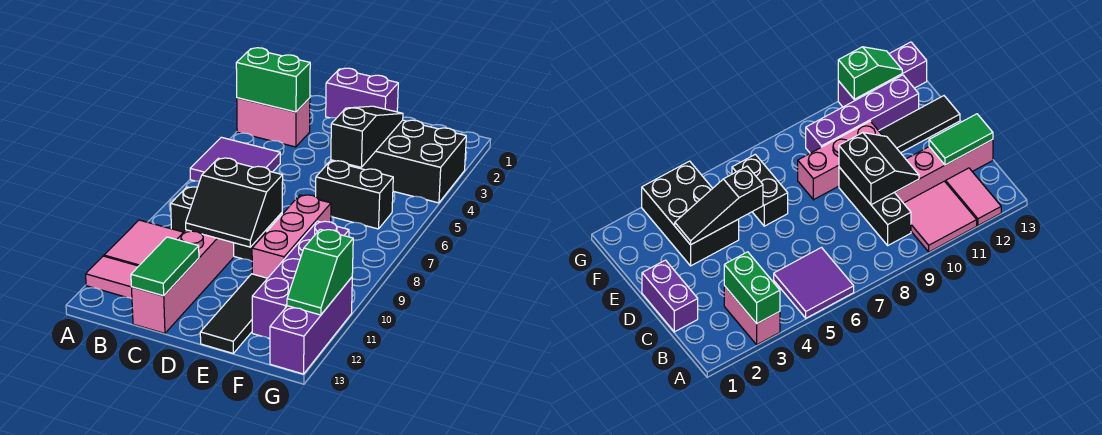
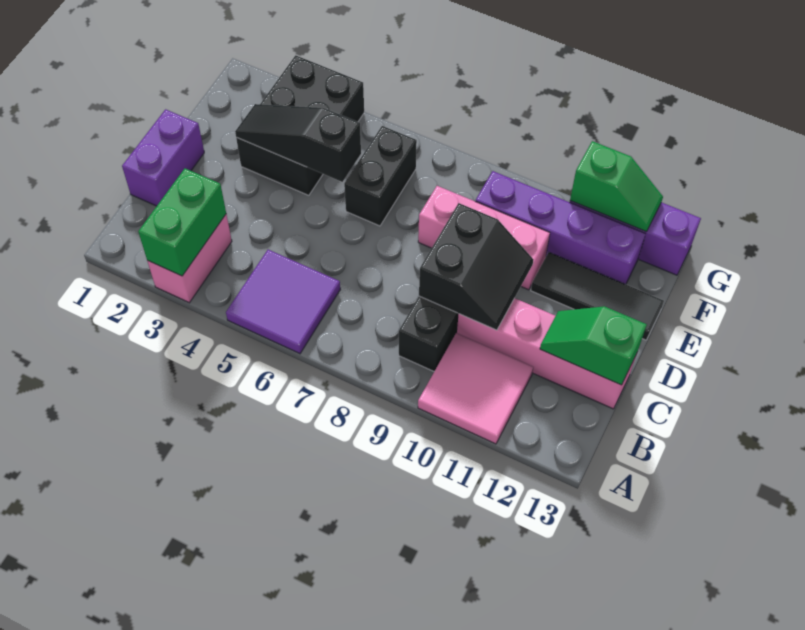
pink 1x2 tile [86,256,138,299] -> none
green 1x2 tile [131,237,199,296] -> green 1x2 slope [540,306,647,385]

